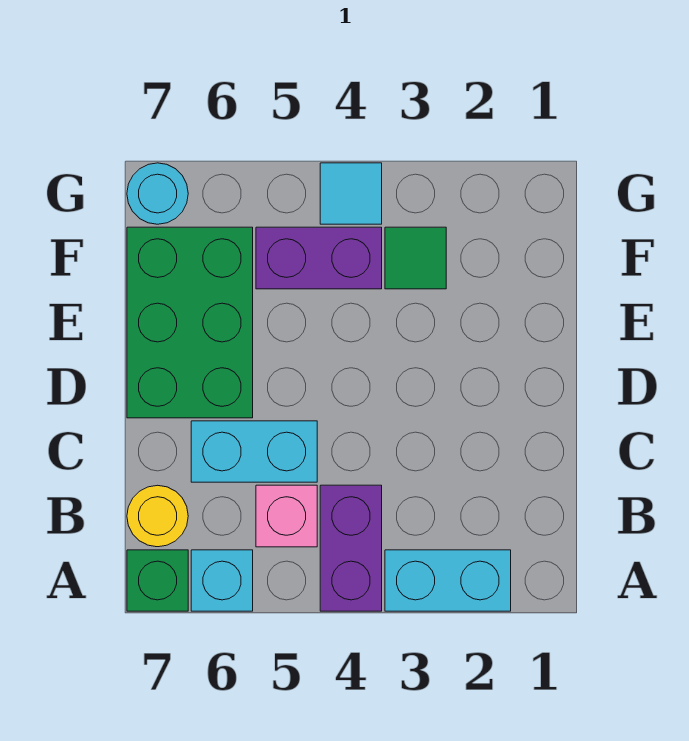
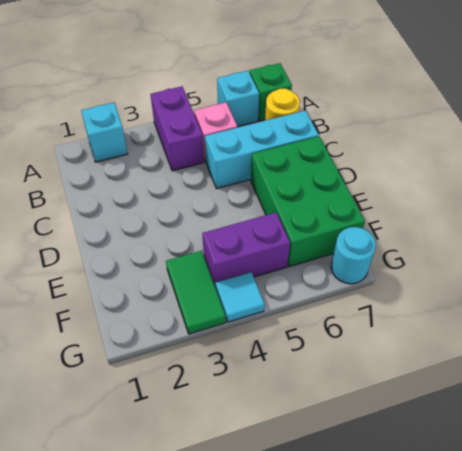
cyan 1x2 brick [385,550,511,611] -> cyan 1x1 brick [81,103,128,162]
cyan 1x2 brick [191,421,317,482] -> cyan 1x3 brick [205,111,319,189]
green 1x1 tile [385,227,446,289] -> green 1x2 tile [166,251,226,334]

